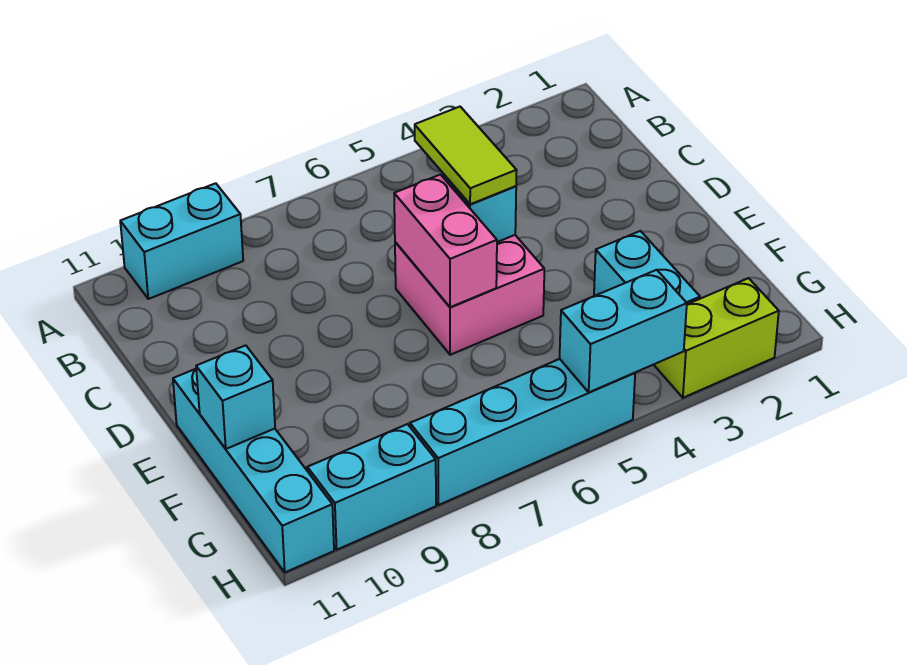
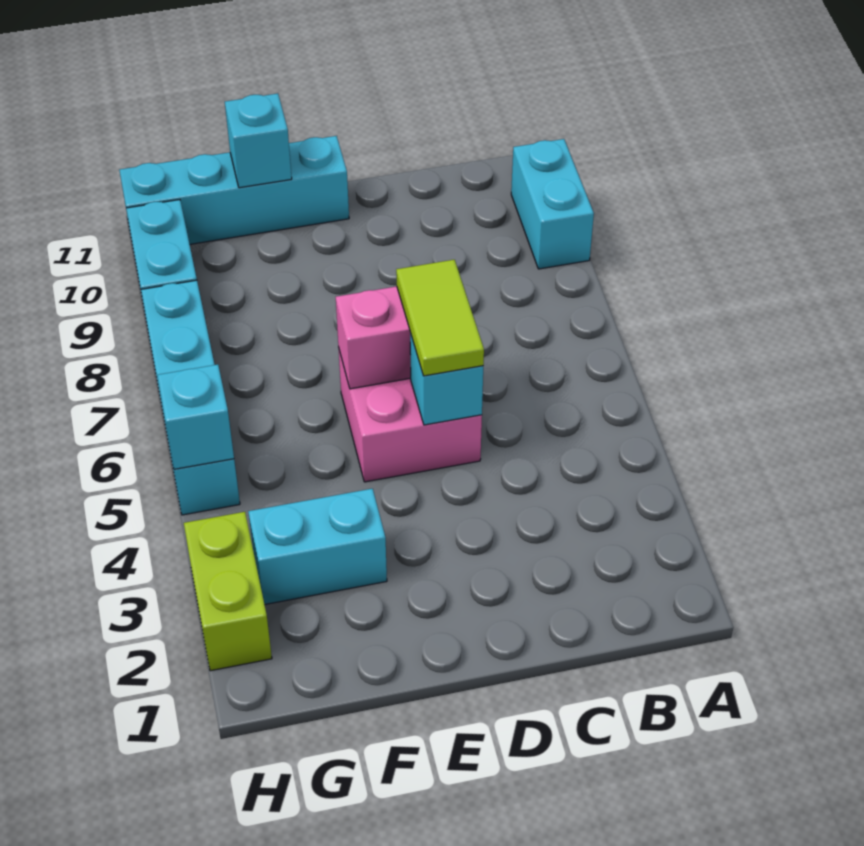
lime 1x2 tile [415,107,517,204] -> lime 1x2 tile turned to [396,260,484,376]
cyan 1x2 brick [560,270,687,392] -> cyan 1x1 brick [157,365,234,469]

